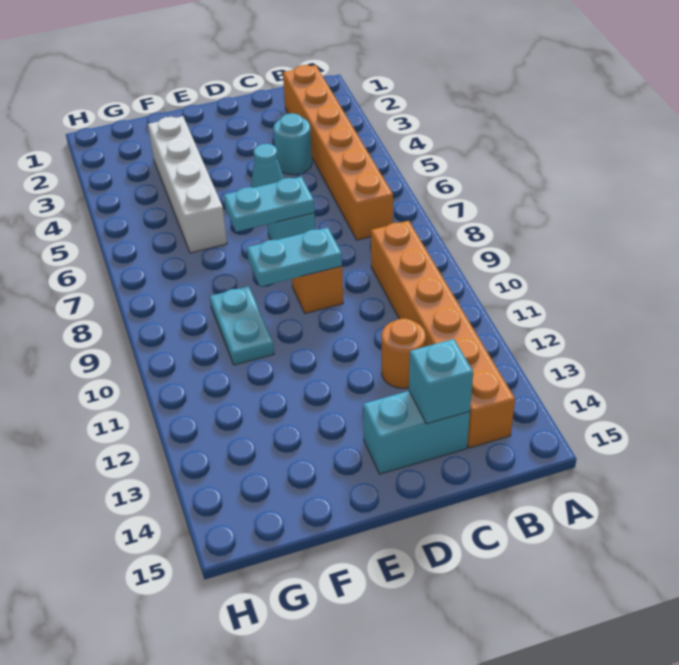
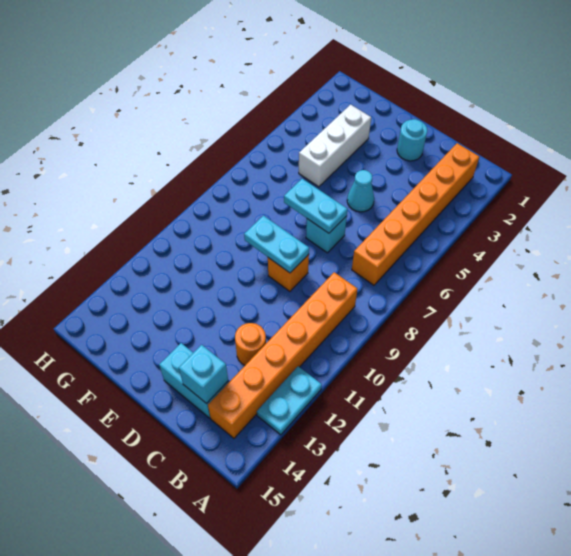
cyan 1x1 round brick [273,113,312,175] -> cyan 1x1 round brick moved to [397,119,427,161]
white 1x4 brick [148,116,227,253] -> white 1x3 brick [299,105,371,187]
cyan 1x2 plate [210,286,274,365] -> cyan 1x2 plate moved to [257,366,322,435]

